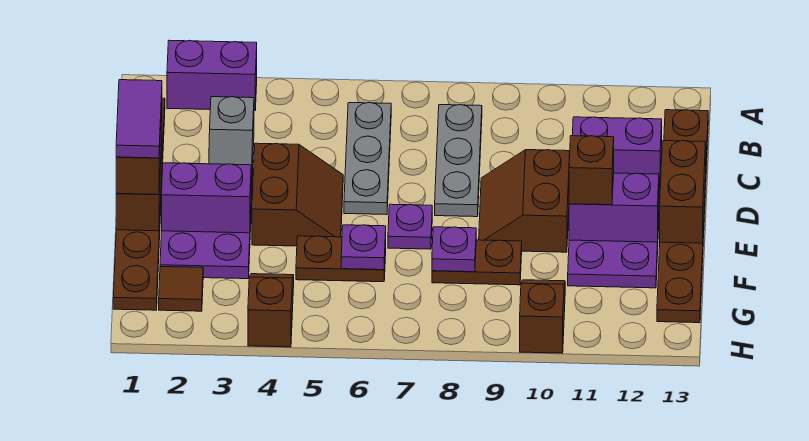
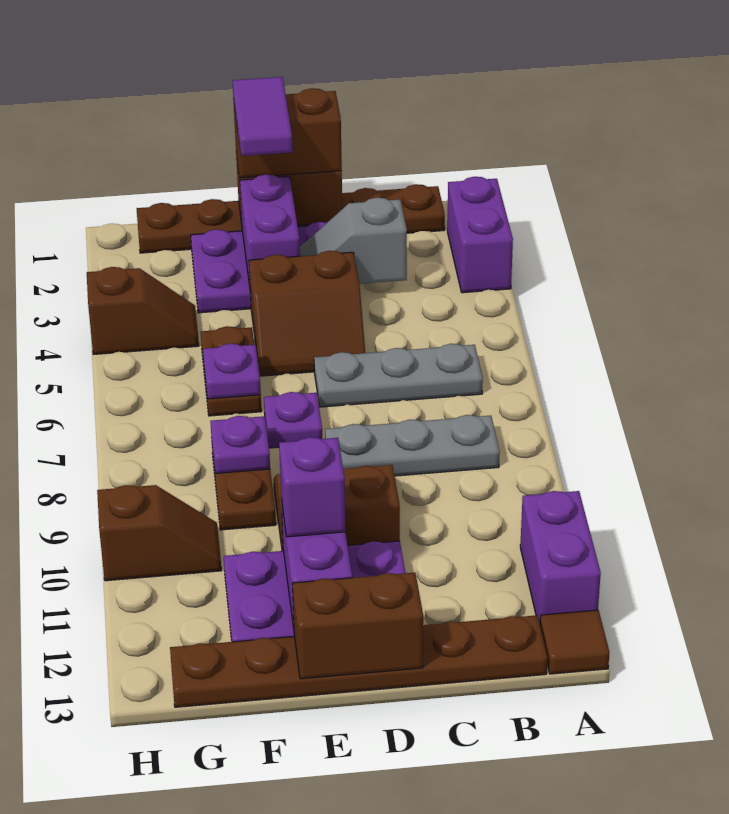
purple 1x2 brick [572,117,662,182] -> purple 1x2 brick moved to [520,491,601,623]
purple 1x2 tile [116,80,162,158] -> purple 1x2 tile turned to [233,77,293,156]
brown 1x1 brick [569,136,614,205] -> purple 1x1 brick [279,437,345,537]
brown 1x1 tile [159,267,203,311] -> brown 1x1 tile moved to [540,610,610,674]

